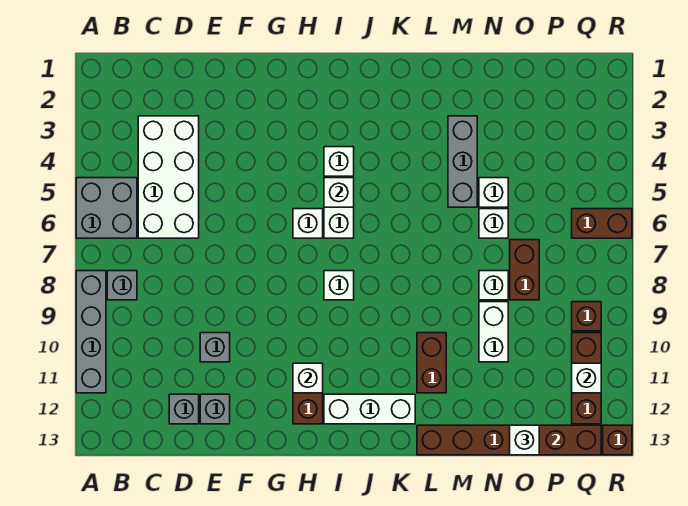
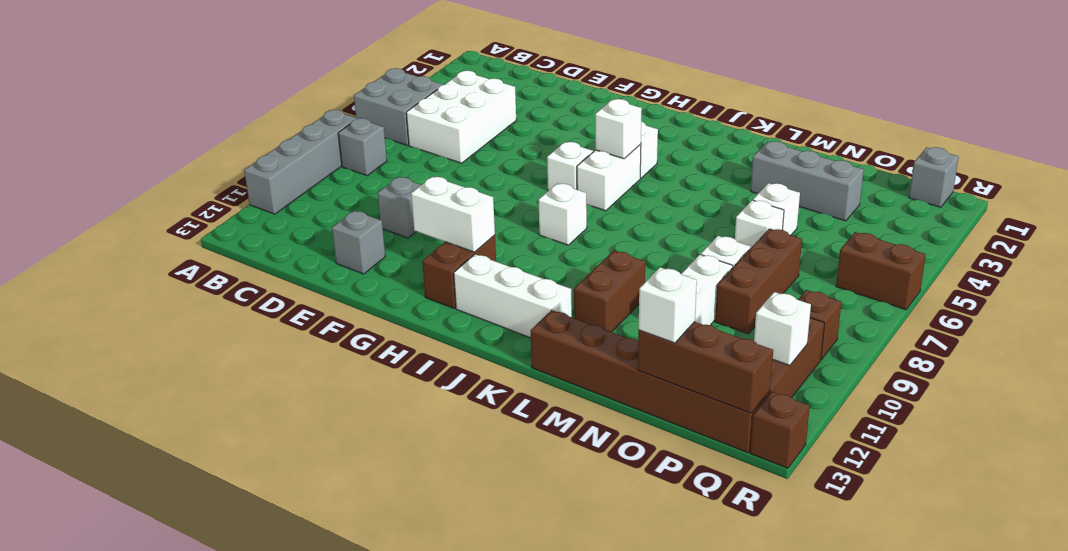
white 2x4 brick [138,116,199,238] -> white 2x3 brick [406,71,516,163]
grey 1x1 brick [169,394,199,424] -> grey 1x1 brick moved to [909,147,959,207]
white 1x1 brick [293,363,323,393] -> white 1x2 brick [411,177,495,252]
grey 1x3 brick [448,116,477,207] -> grey 1x3 brick turned to [751,141,864,221]
brown 1x2 brick [510,240,539,300] -> brown 1x3 brick [715,228,802,334]

